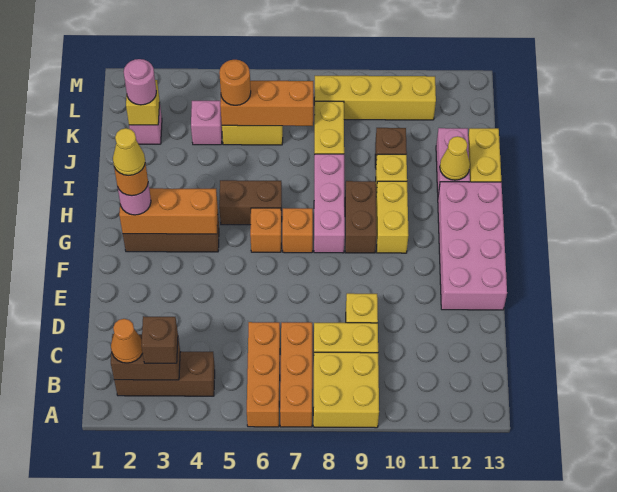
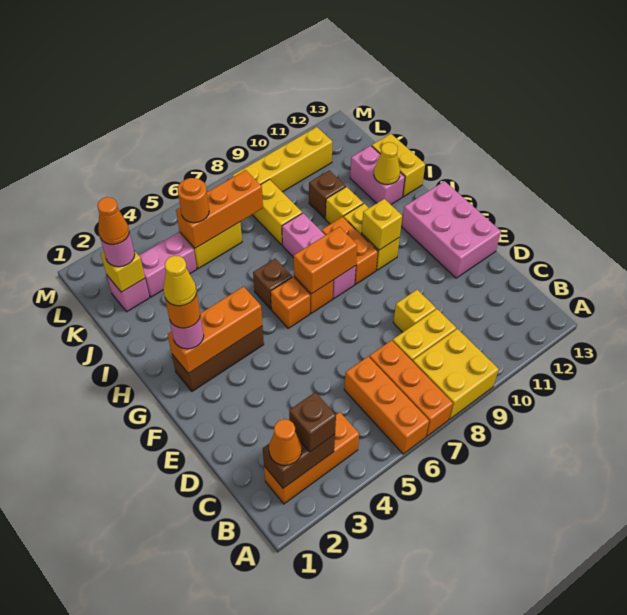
brown 1x3 brick [114,351,215,396] -> orange 1x3 brick [264,412,359,504]
pink 2x4 brick [438,182,507,310] -> pink 2x3 brick [402,181,501,278]
none -> orange 1x2 brick [294,227,357,294]
brown 1x2 brick [345,181,377,253] -> orange 1x2 brick [322,217,378,284]
none -> yellow 1x1 brick [362,199,402,250]
brown 1x2 brick [219,180,282,225] -> brown 1x1 brick [253,259,292,309]
none -> orange 1x1 cone [97,197,129,245]
pink 1x1 brick [191,101,222,145] -> pink 1x2 brick [139,233,197,297]

